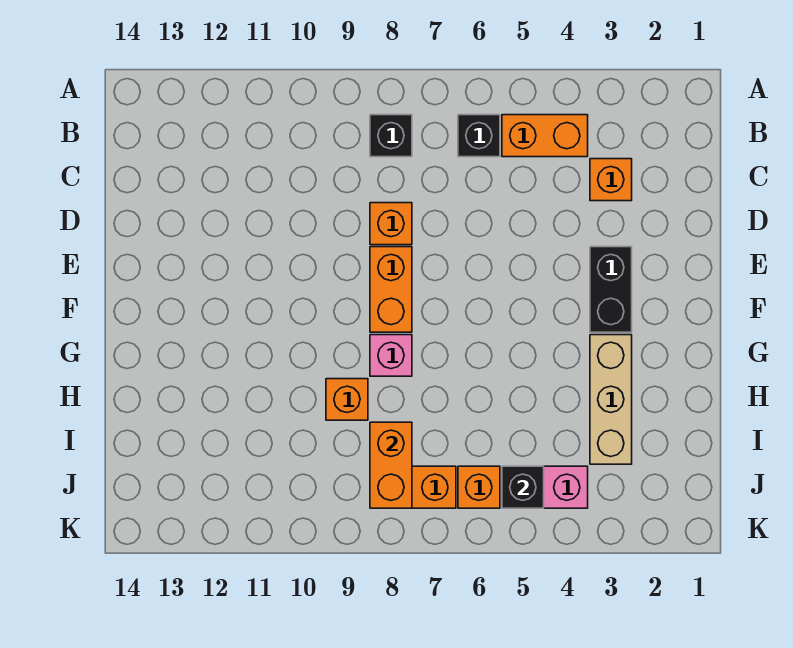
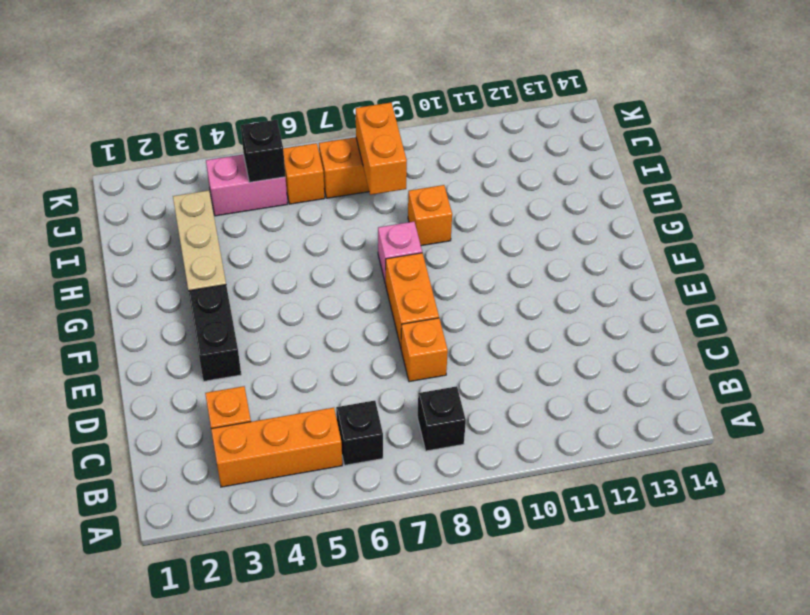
orange 1x2 brick [502,115,588,157] -> orange 1x3 brick [211,408,342,487]

